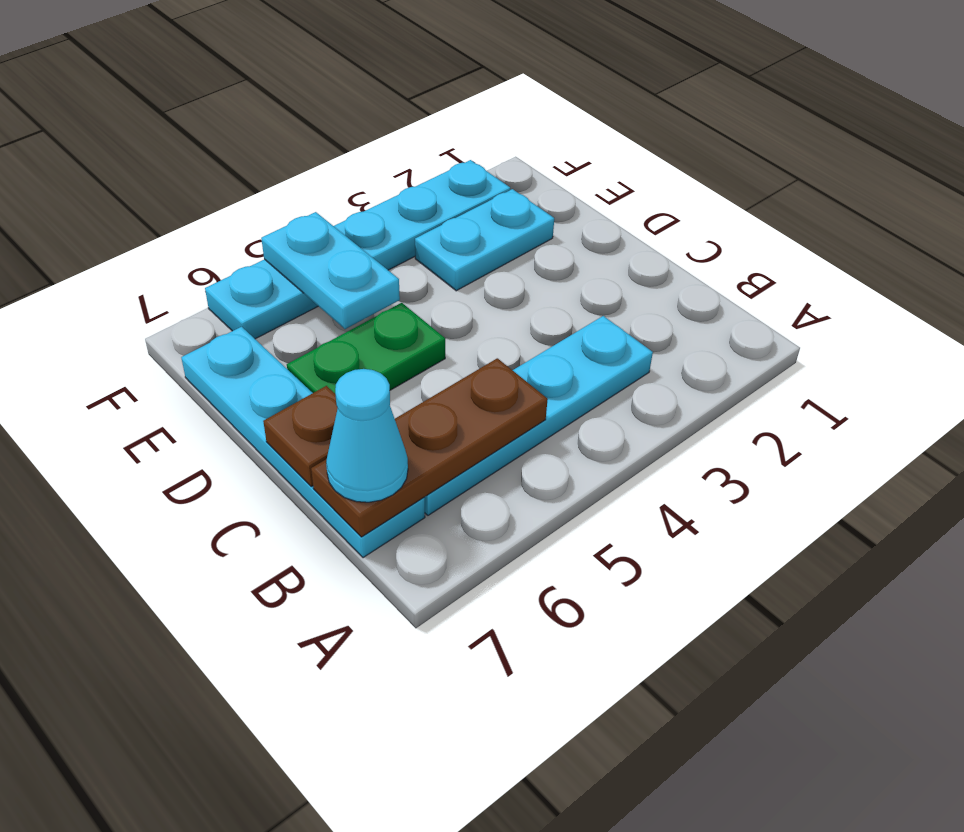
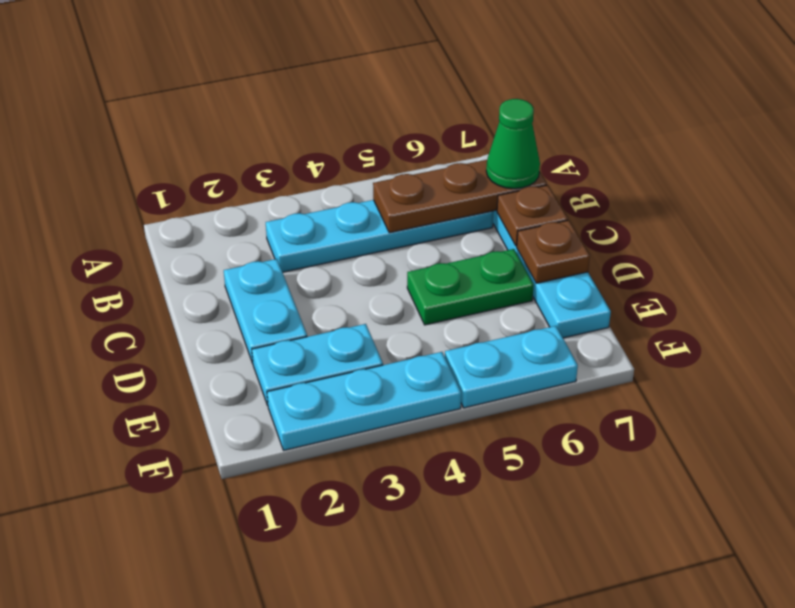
cyan 1x1 cone [326,369,408,502] -> green 1x1 cone [486,99,540,189]
none -> brown 1x1 plate [517,220,590,283]
cyan 1x2 plate [261,212,400,329] -> cyan 1x2 plate moved to [224,259,307,363]

